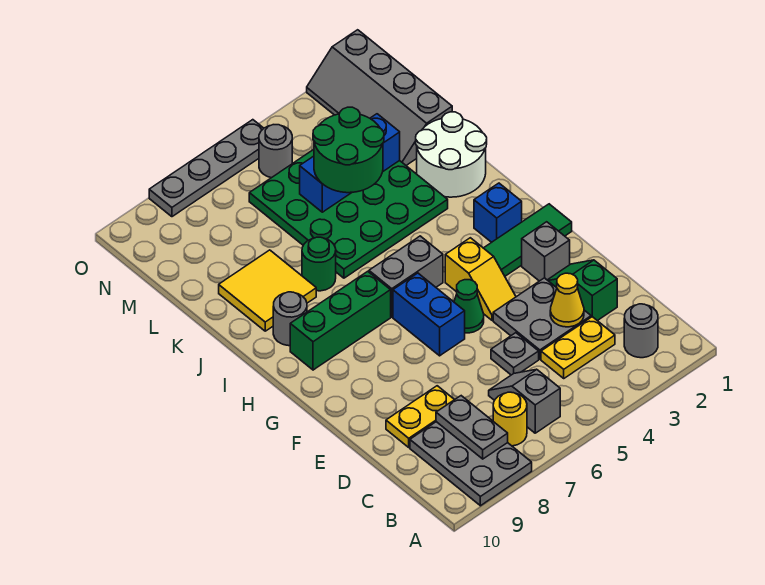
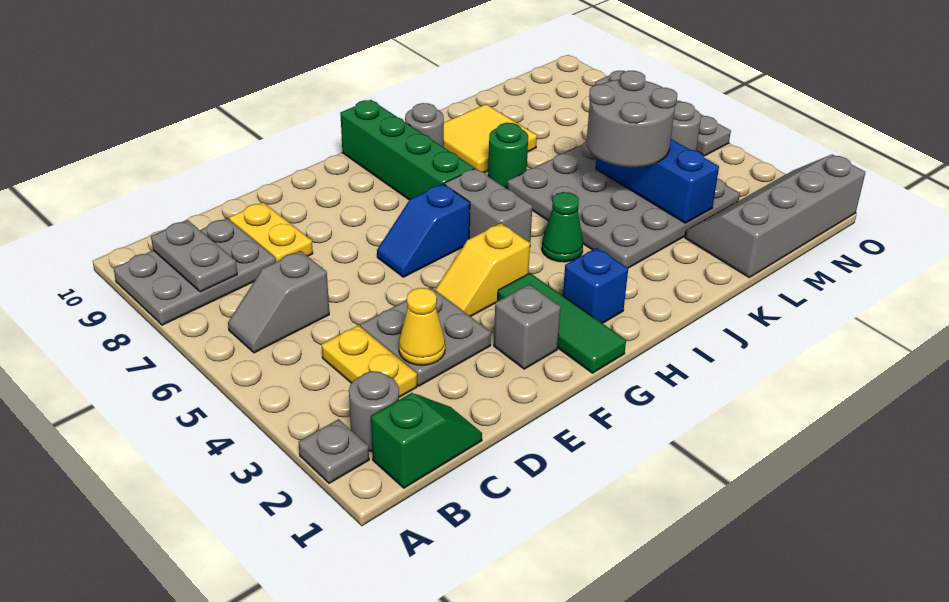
grey 1x2 slope [489,369,560,433] -> grey 1x2 slope turned to [228,251,329,353]
yellow 1x1 round brick [493,392,527,446] -> none
grey 1x2 plate [436,396,508,459] -> grey 1x2 plate turned to [151,220,237,292]
green 1x2 slope [548,260,617,321] -> green 1x2 slope moved to [371,393,482,488]
grey 1x1 plate [491,333,539,375] -> grey 1x1 plate moved to [298,419,369,483]
green 1x1 cone [454,280,484,333] -> green 1x1 cone moved to [542,192,583,262]
blue 1x2 brick [393,273,465,356] -> blue 1x2 slope [377,184,470,277]
green 1x3 brick [290,271,391,370] -> green 1x4 brick [340,100,474,200]
white 2x2 round brick [416,112,487,197] -> none
green 4x4 plate [249,149,448,278] -> grey 4x4 plate [507,141,740,268]
green 2x2 round brick [313,107,384,193] -> grey 2x2 round brick [587,71,677,167]

